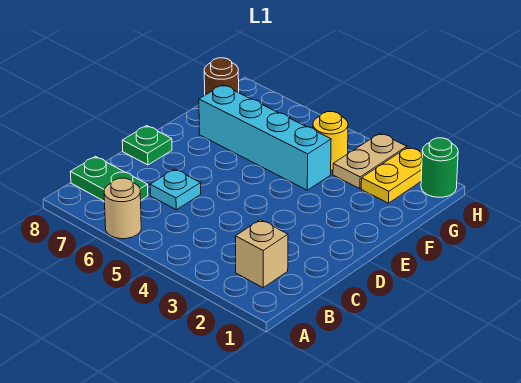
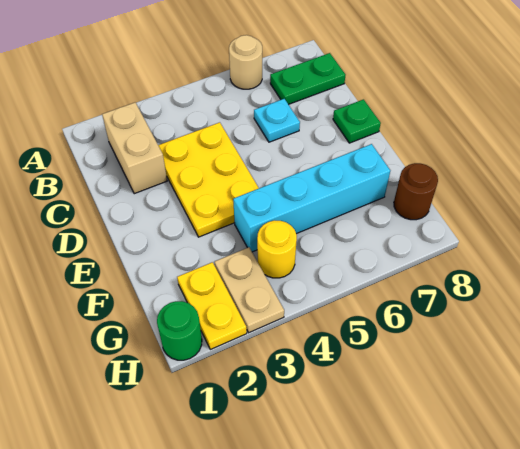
tan 1x1 brick [235,220,288,288] -> tan 1x2 brick [102,102,167,194]
none -> yellow 2x3 plate [158,122,259,237]

